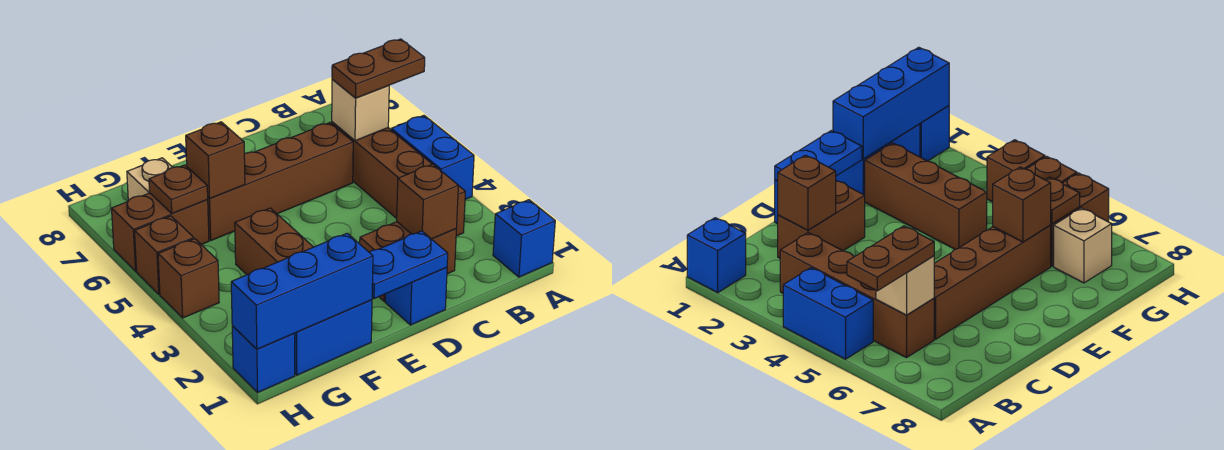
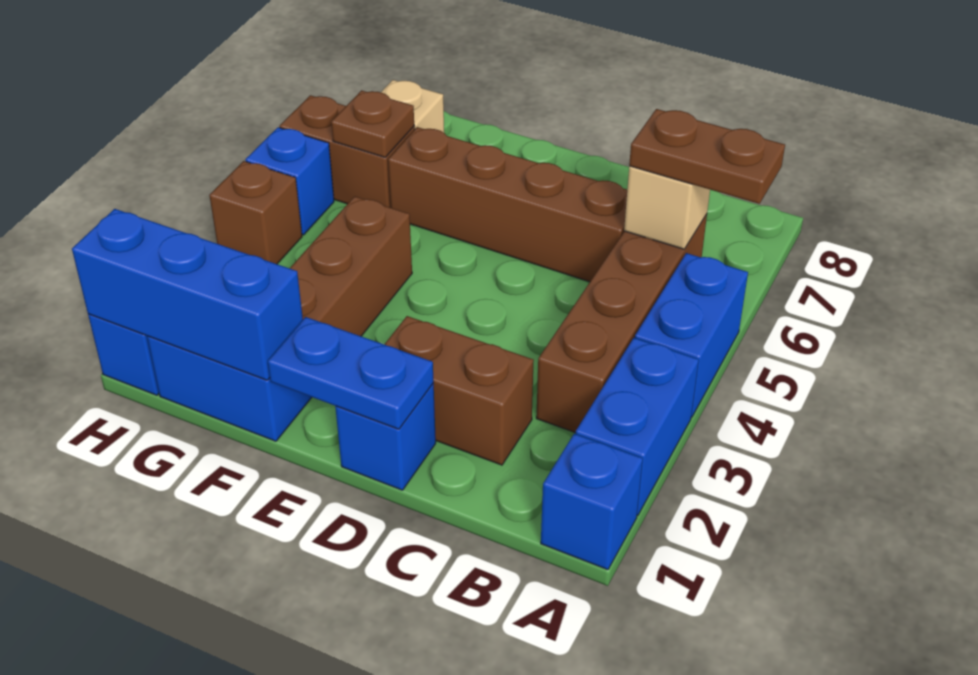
none -> blue 1x2 brick [576,338,699,516]
brown 1x1 brick [397,164,458,239] -> none
brown 1x1 brick [186,122,245,199] -> none
brown 1x1 brick [135,216,194,294] -> blue 1x1 brick [245,127,334,235]

